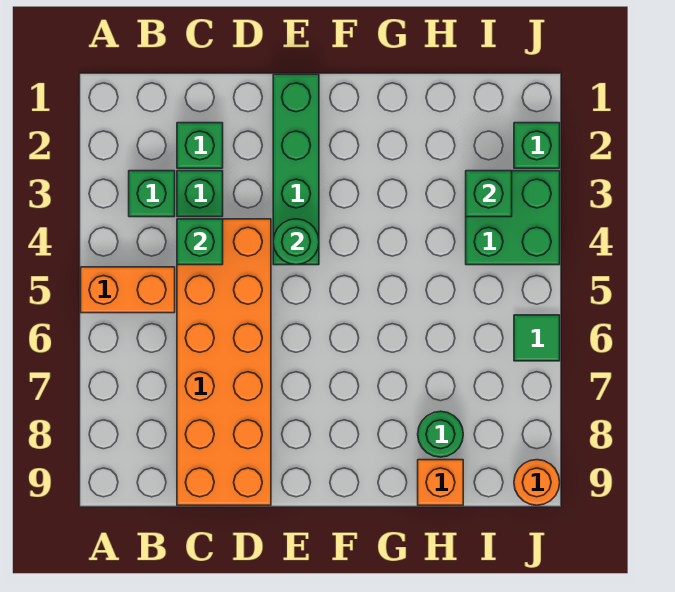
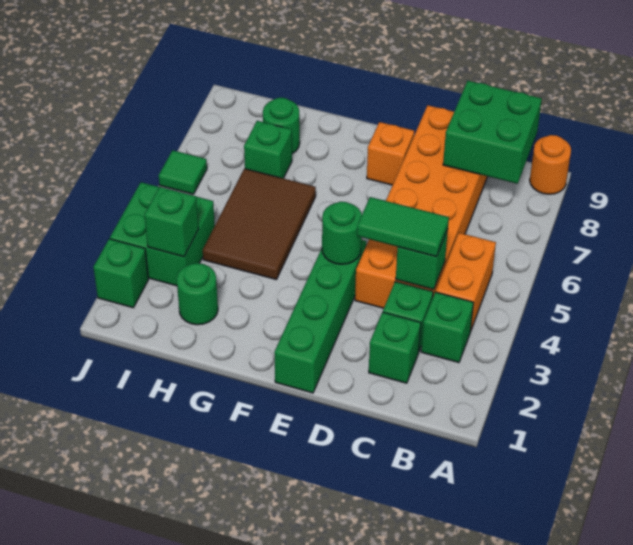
orange 1x2 brick [81,267,175,313] -> orange 1x2 brick turned to [436,233,496,331]
none -> green 2x2 brick [443,81,542,184]
none -> green 1x2 tile [357,197,449,257]
none -> brown 2x3 tile [203,169,316,280]
none -> green 1x1 round brick [177,263,218,325]
none -> green 1x1 brick [244,121,292,178]
orange 1x1 brick [418,460,463,505] -> orange 1x1 brick moved to [367,122,414,185]
orange 1x1 round brick [514,460,560,505] -> orange 1x1 round brick moved to [530,135,571,194]

